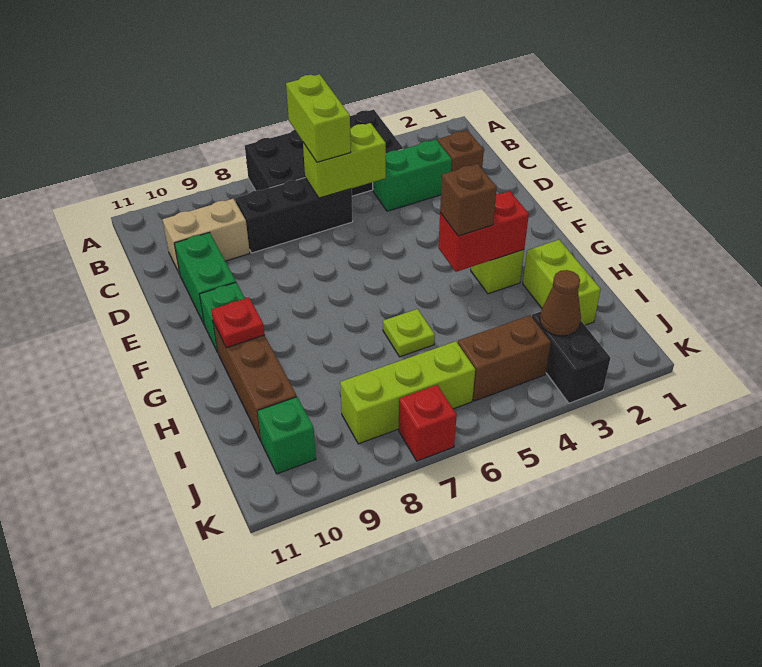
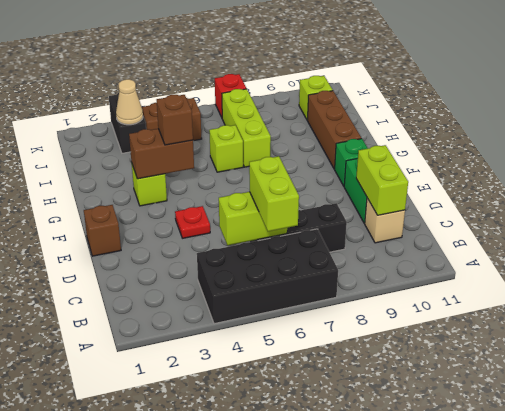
brown 1x1 brick [438,130,484,172] -> brown 1x1 brick moved to [84,205,121,256]
green 1x2 brick [373,140,452,211] -> none
tan 1x2 brick [162,199,250,274] -> tan 1x1 brick [365,198,405,243]
red 1x2 brick [438,191,529,272] -> brown 1x2 brick [129,129,194,179]
red 1x1 plate [211,297,265,348] -> red 1x1 plate moved to [175,206,210,238]
lime 1x2 brick [523,240,601,325] -> lime 1x2 brick moved to [356,145,408,215]
lime 1x1 plate [383,309,435,357] -> lime 1x1 brick [209,125,243,172]
brown 1x1 cone [540,270,581,336] -> tan 1x1 cone [116,79,143,125]
lime 1x3 brick [340,341,475,444] -> lime 1x3 brick turned to [222,89,271,167]
green 1x1 brick [257,397,316,474] -> lime 1x1 brick [299,76,333,120]

